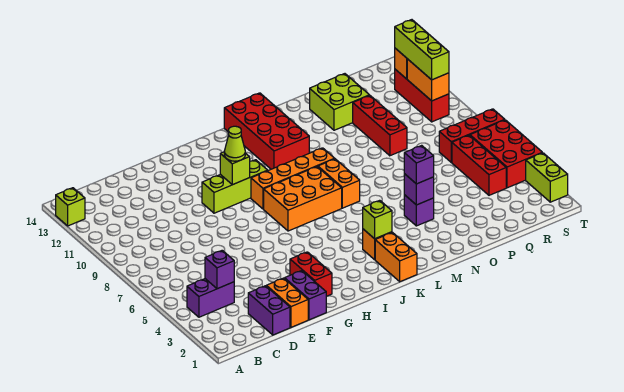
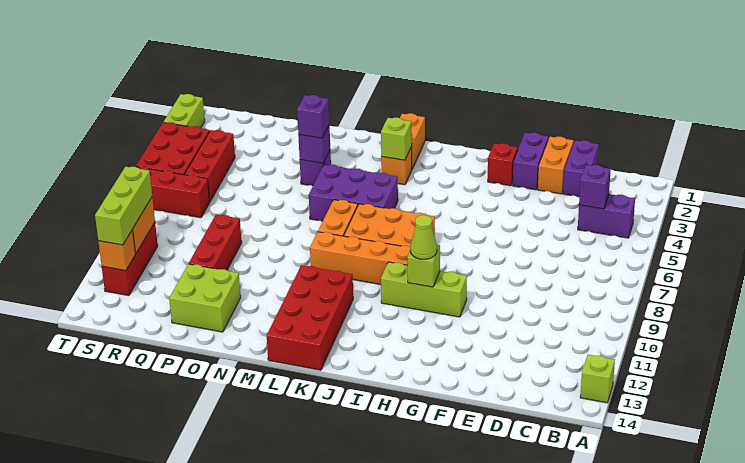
red 1x2 brick [290,252,332,296] -> red 1x1 brick [488,144,518,186]
none -> purple 2x3 brick [309,165,398,221]

